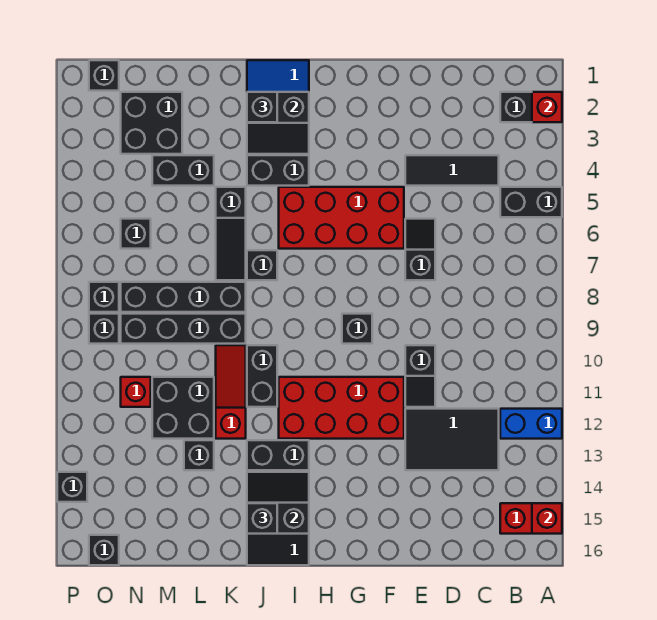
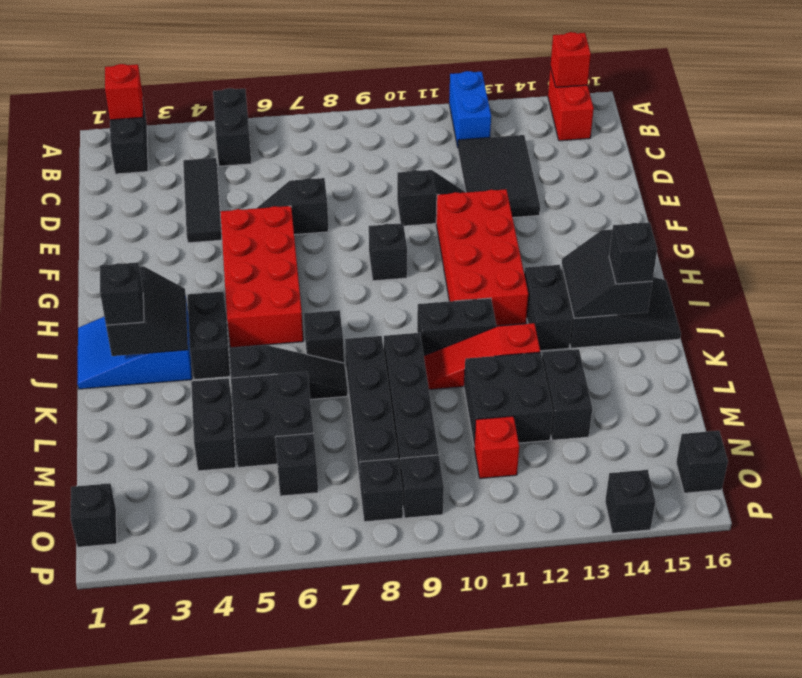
black 1x1 brick [184,440,214,470] -> black 1x2 brick [542,349,592,440]
black 2x2 brick [121,92,182,154] -> black 2x2 brick moved to [231,372,313,467]

